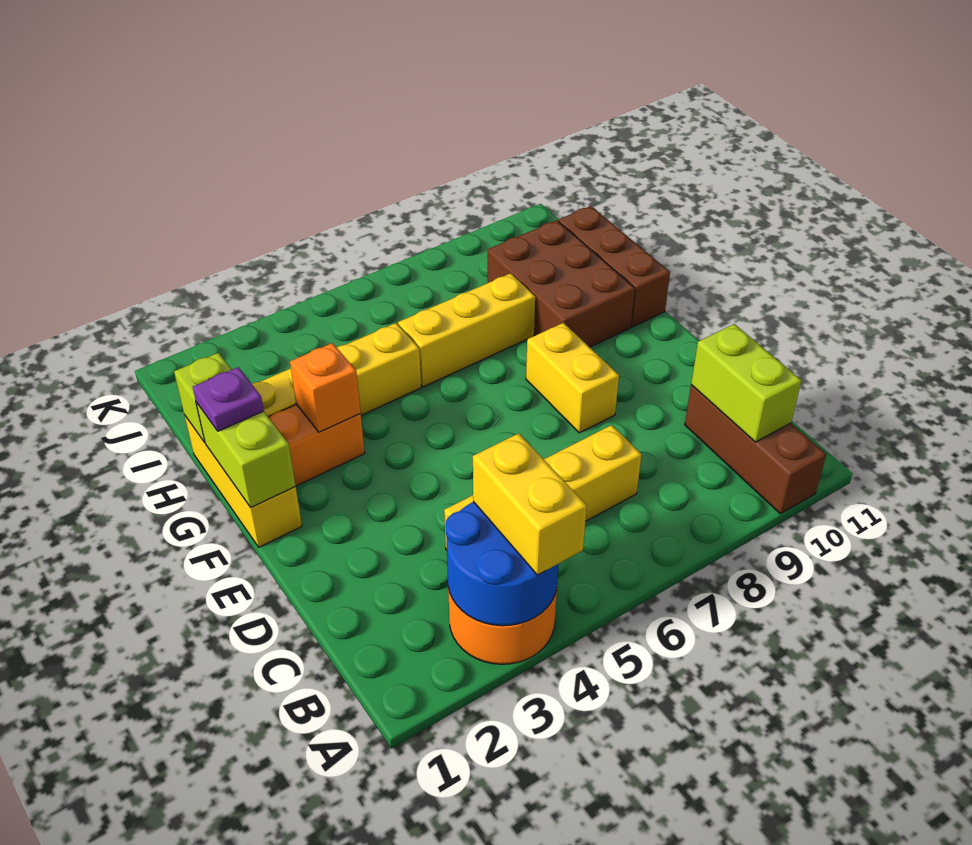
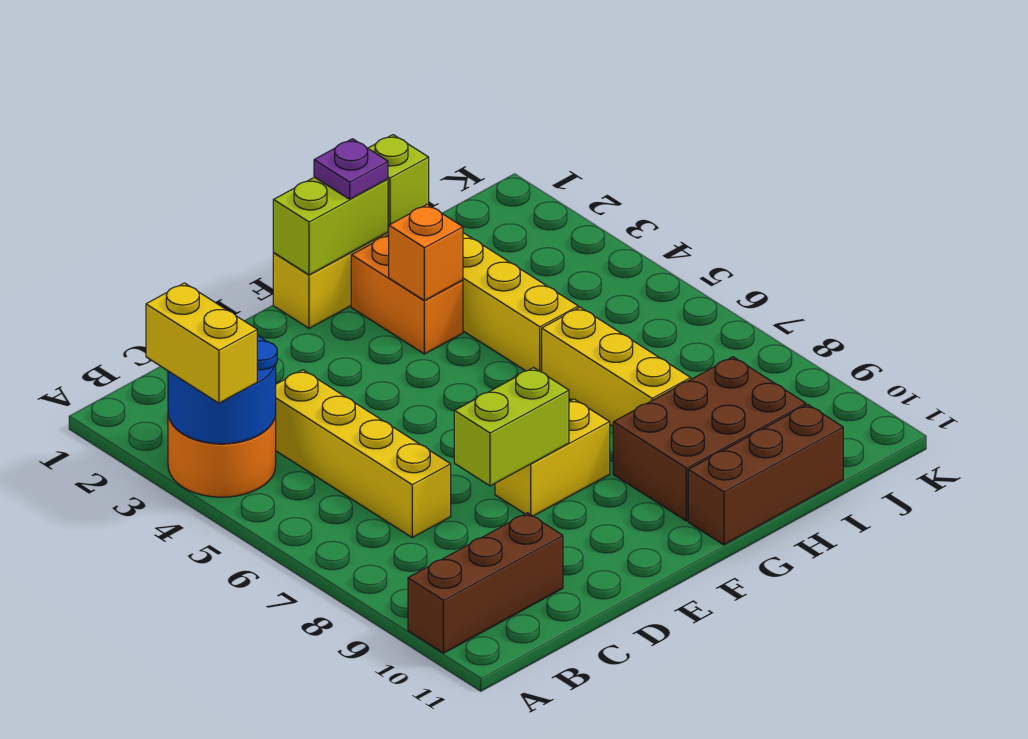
yellow 1x2 brick [473,433,587,575] -> yellow 1x2 brick turned to [146,283,257,403]
lime 1x2 brick [691,324,802,442] -> lime 1x2 brick moved to [454,368,569,486]

